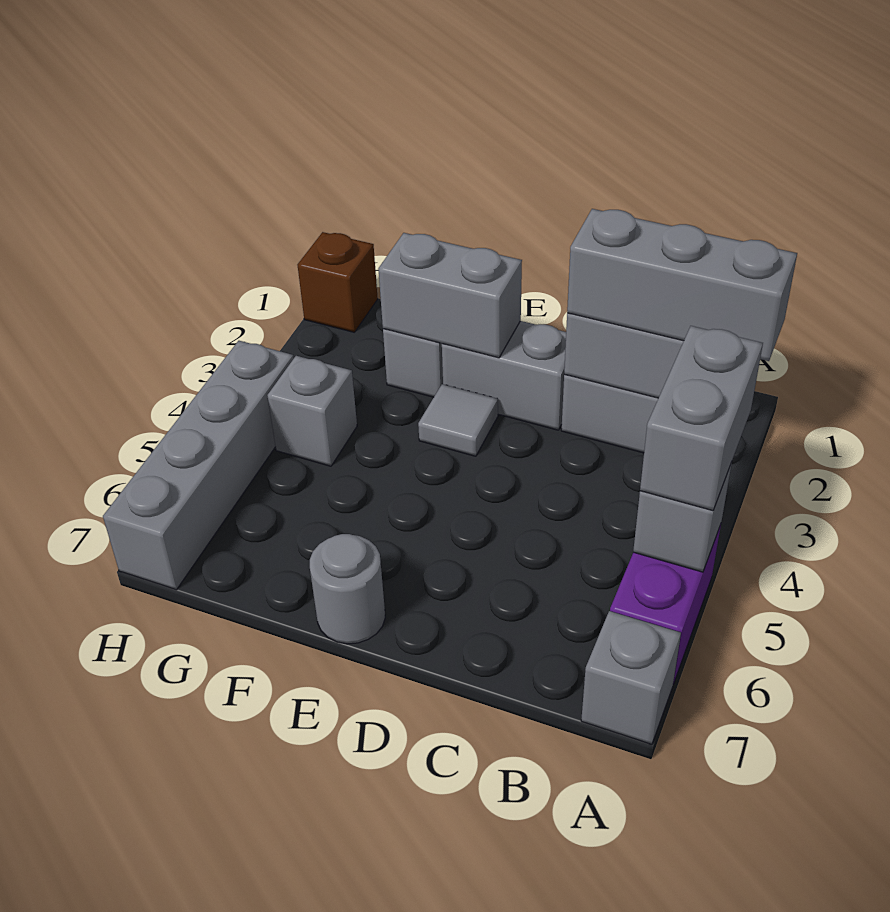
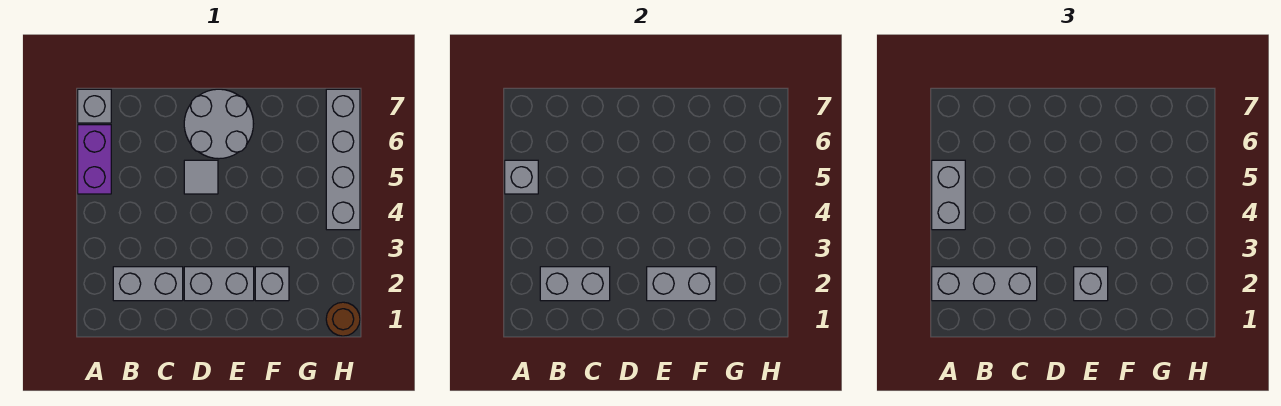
grey 1x1 tile [418,384,498,456] -> grey 1x1 tile moved to [184,160,218,194]
grey 1x1 round brick [310,534,385,644] -> grey 2x2 round brick [184,89,253,159]
grey 1x1 brick [267,356,357,466] -> grey 1x1 brick moved to [1074,267,1108,301]
brown 1x1 brick [298,232,378,332] -> brown 1x1 round brick [326,302,360,336]

